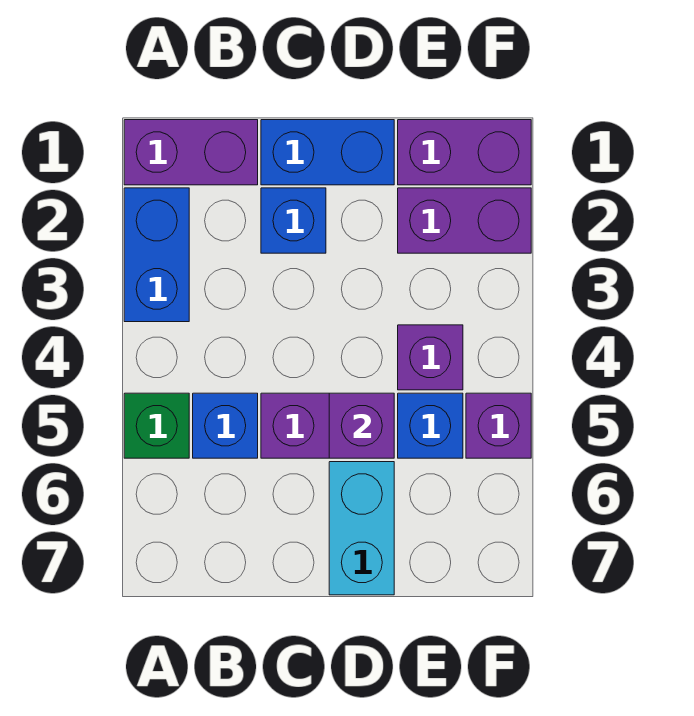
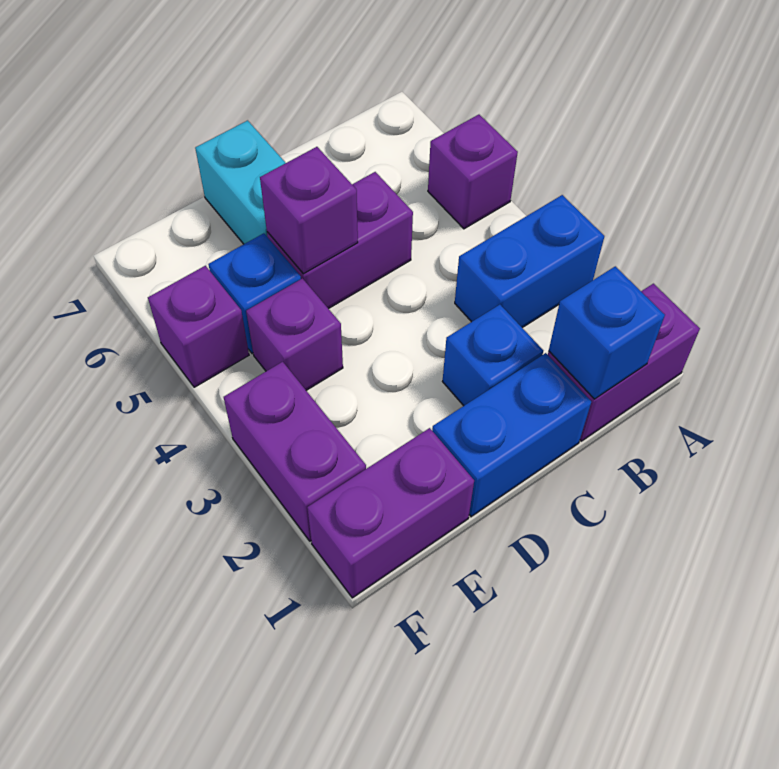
blue 1x2 brick [124,188,189,322] -> blue 1x2 brick turned to [455,195,604,328]
green 1x1 brick [124,393,189,458] -> purple 1x1 brick [428,115,518,229]
blue 1x1 brick [193,393,258,458] -> blue 1x1 brick moved to [549,266,665,399]
purple 1x2 brick [398,188,531,253] -> purple 1x2 brick turned to [224,362,366,541]

